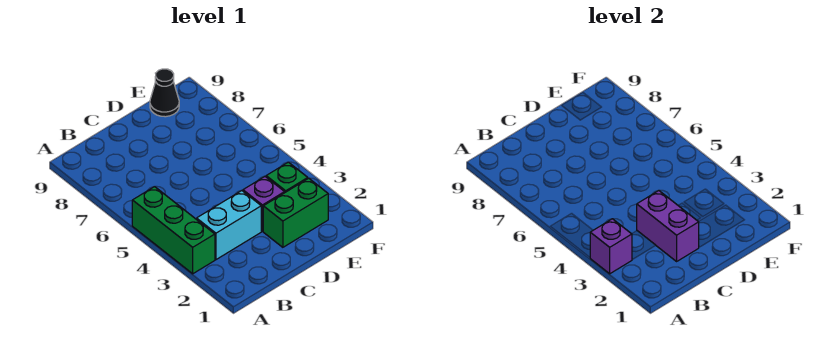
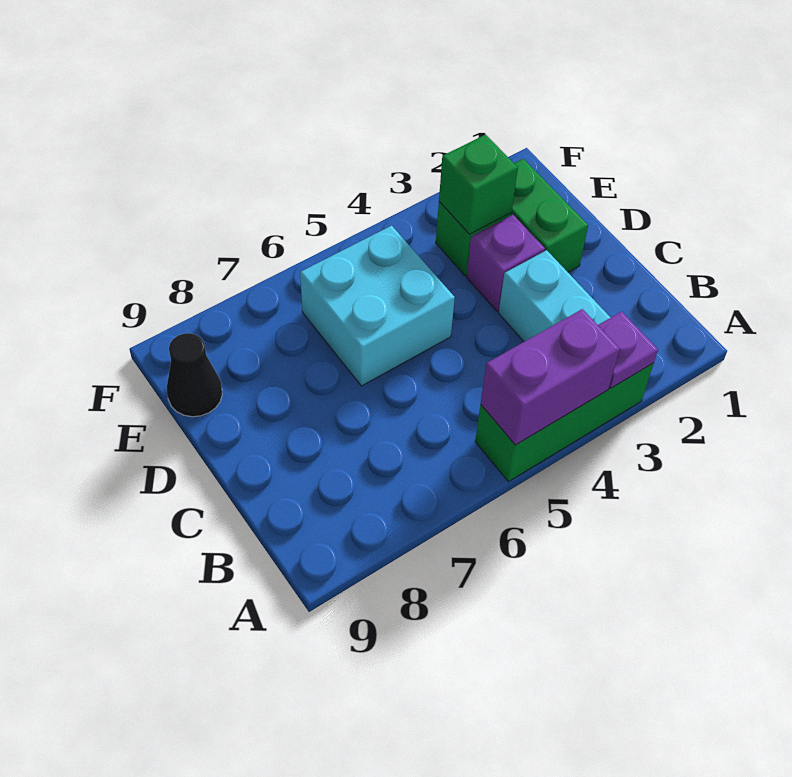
purple 1x1 brick [590,219,632,274] -> purple 1x1 plate [598,311,658,388]
purple 1x2 brick [637,191,699,261] -> purple 1x2 brick moved to [481,309,620,445]
none -> cyan 2x2 brick [300,226,455,386]
none -> green 1x1 brick [439,134,518,234]

